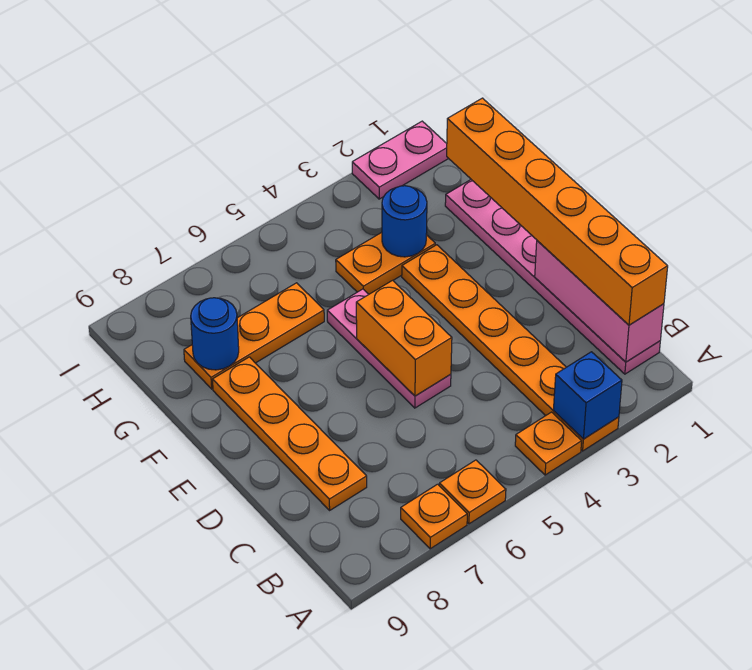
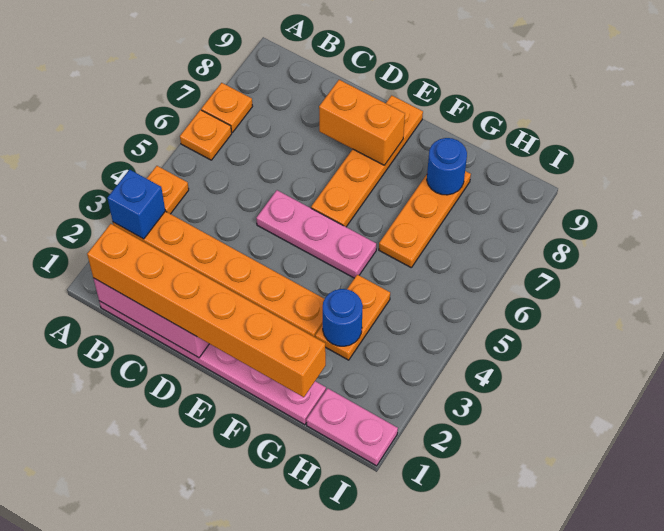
orange 1x4 plate [212,357,367,510] -> orange 1x4 plate turned to [311,95,423,227]
orange 1x2 brick [356,280,452,396] -> orange 1x2 brick moved to [319,80,405,165]
pink 1x2 plate [352,121,449,199] -> pink 1x2 plate turned to [306,388,398,466]

